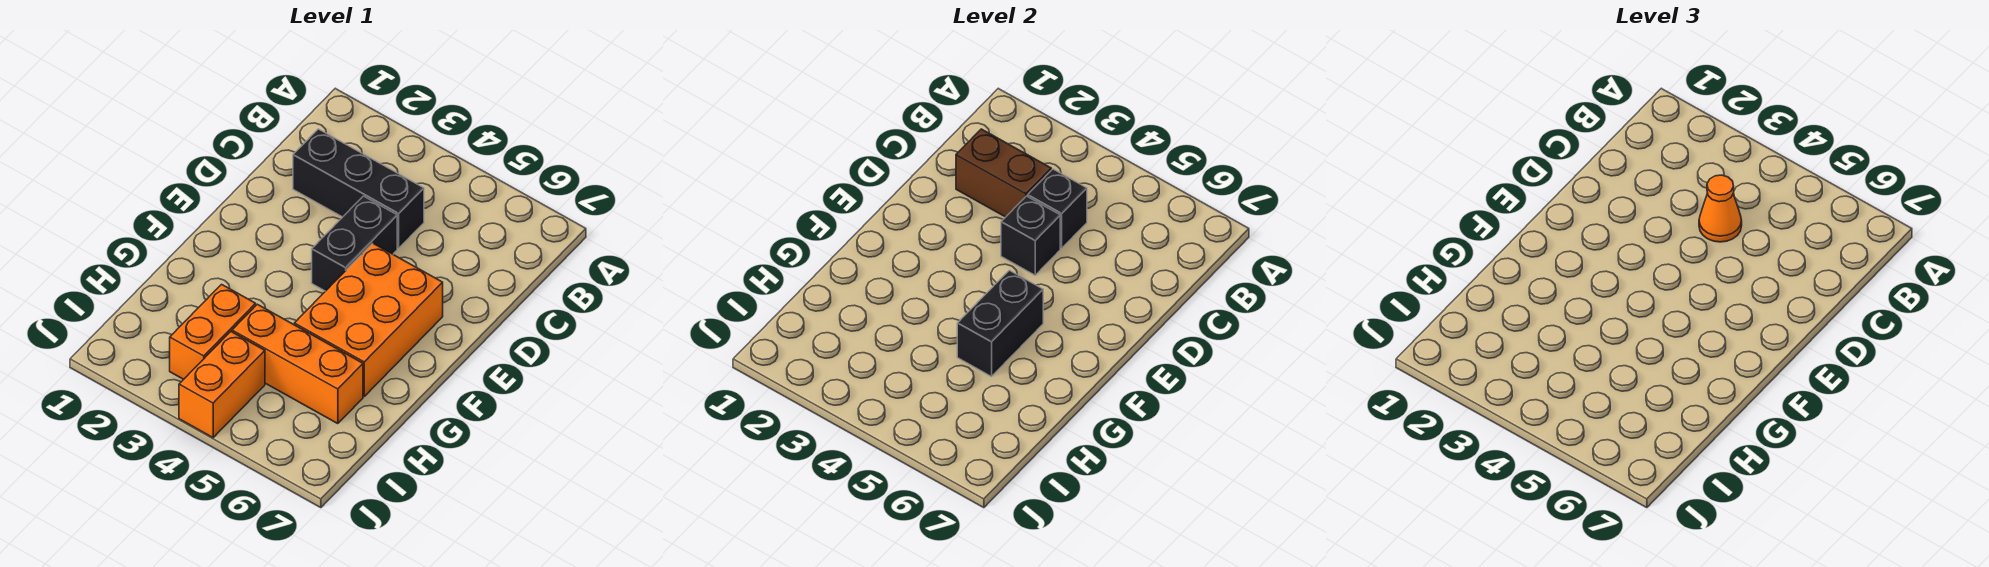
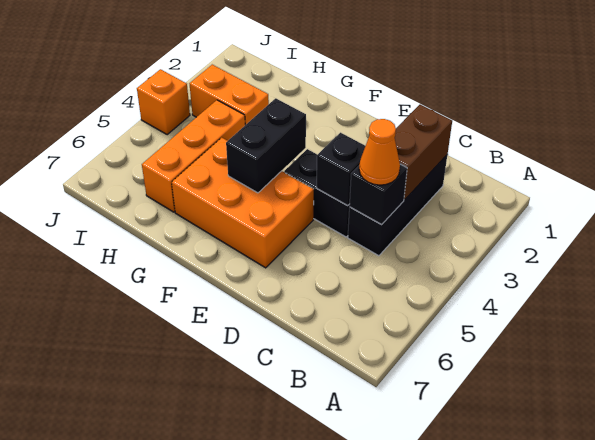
black 1x2 brick [957,270,1043,377] -> black 1x2 brick turned to [226,98,306,193]
orange 1x2 brick [179,332,265,438] -> orange 1x1 brick [137,69,190,135]

